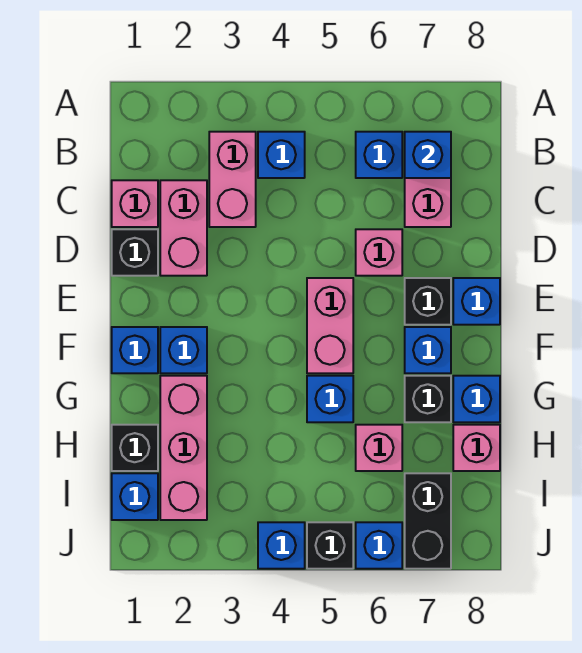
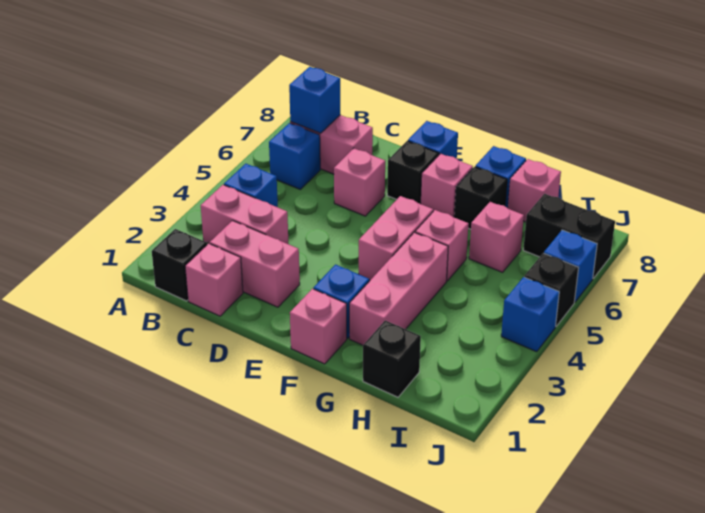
black 1x1 brick [112,229,158,276] -> black 1x1 brick moved to [152,229,207,301]
pink 1x2 brick [307,278,353,373] -> pink 1x2 brick turned to [359,196,433,280]
blue 1x1 brick [112,327,158,373] -> pink 1x1 brick [290,289,347,364]
blue 1x1 brick [405,327,451,373] -> pink 1x1 brick [421,154,473,217]
pink 1x3 brick [160,376,207,520] -> pink 1x3 brick turned to [349,232,448,345]
blue 1x1 brick [307,376,353,422] -> pink 1x1 brick [415,210,469,281]
blue 1x1 brick [112,473,158,520] -> none

